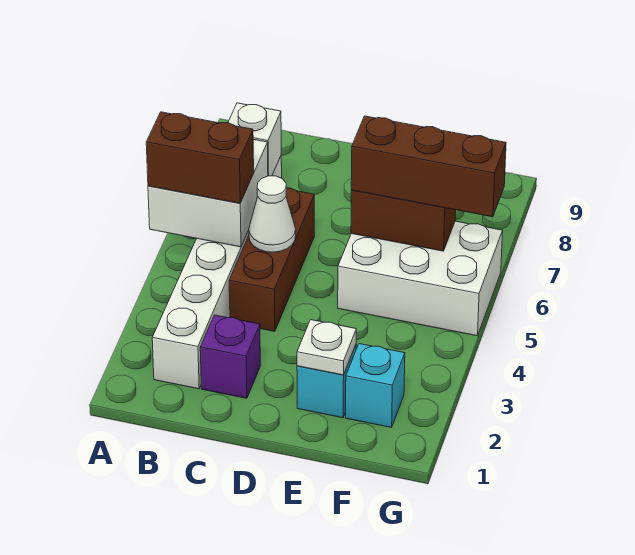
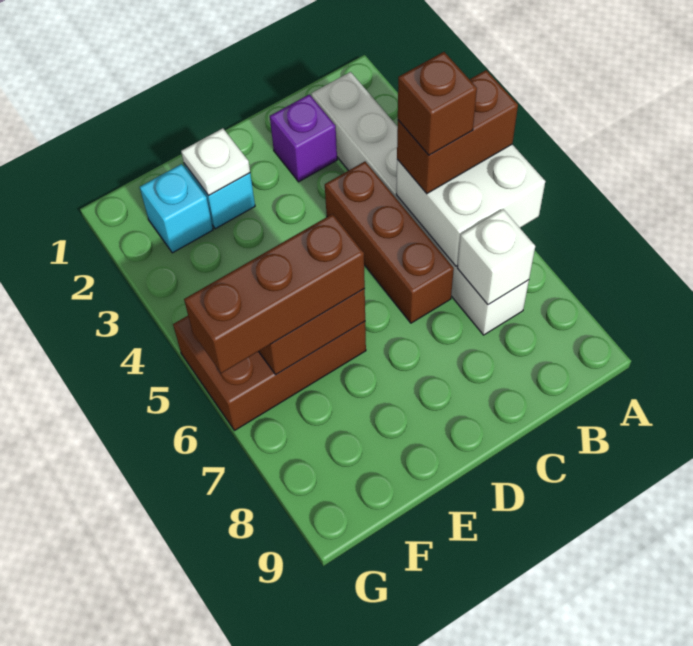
none -> brown 1x1 brick [398,52,477,155]
white 1x1 cone [249,176,296,252] -> none
white 2x3 brick [338,221,503,336] -> brown 2x3 brick [173,316,366,431]

